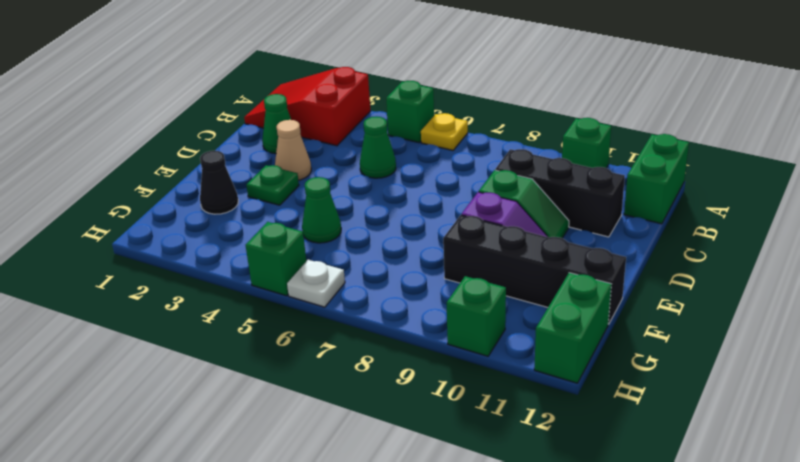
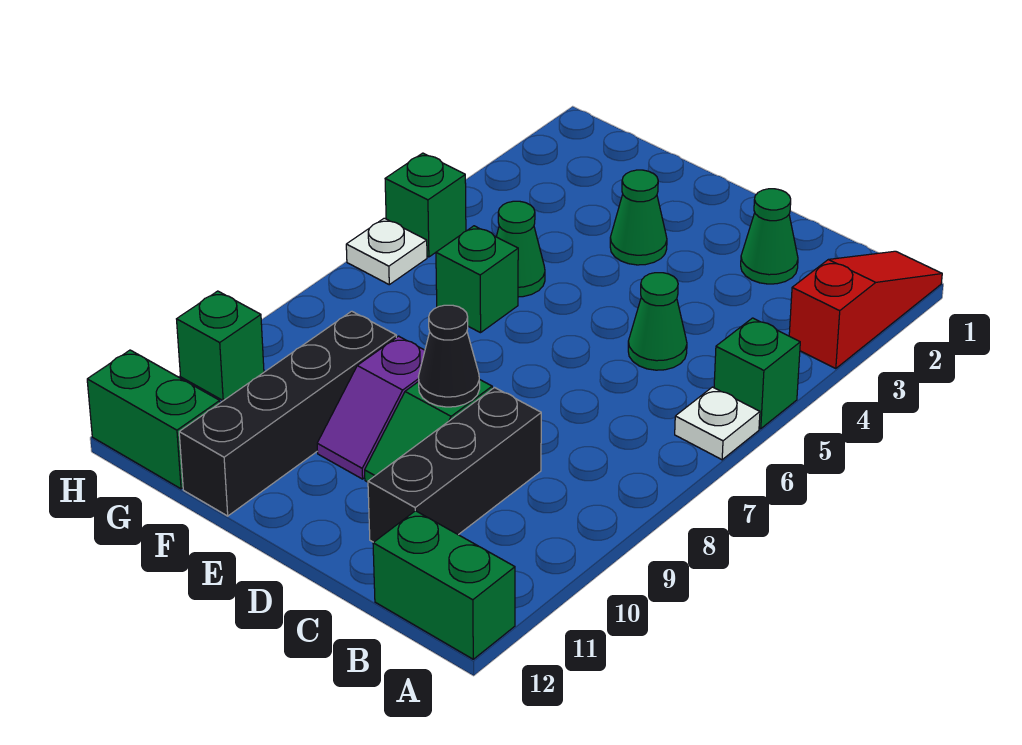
red 2x3 slope [244,67,370,146] -> red 1x3 slope [789,251,942,369]
yellow 1x1 plate [421,113,468,150] -> white 1x1 plate [675,387,760,460]
green 1x1 brick [562,118,611,168] -> green 1x1 brick moved to [436,226,518,333]
tan 1x1 cone [275,120,311,180] -> none
green 1x1 plate [246,165,299,205] -> green 1x1 cone [610,170,667,265]
black 1x1 cone [200,151,238,214] -> black 1x1 cone moved to [419,305,480,407]

